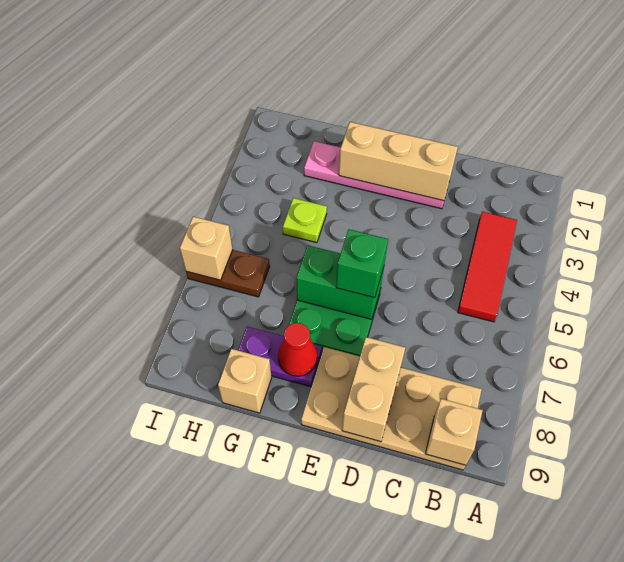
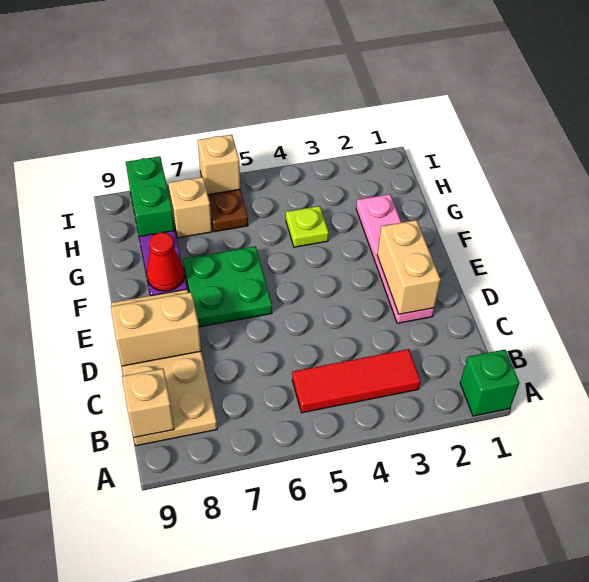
tan 1x3 brick [339,122,458,201] -> tan 1x2 brick [377,220,441,314]
green 1x2 brick [296,245,384,319] -> green 1x2 brick moved to [126,156,174,236]
green 1x1 brick [336,229,388,298] -> green 1x1 brick moved to [460,350,519,416]
tan 1x1 brick [218,349,272,413] -> tan 1x1 brick moved to [168,177,212,238]

